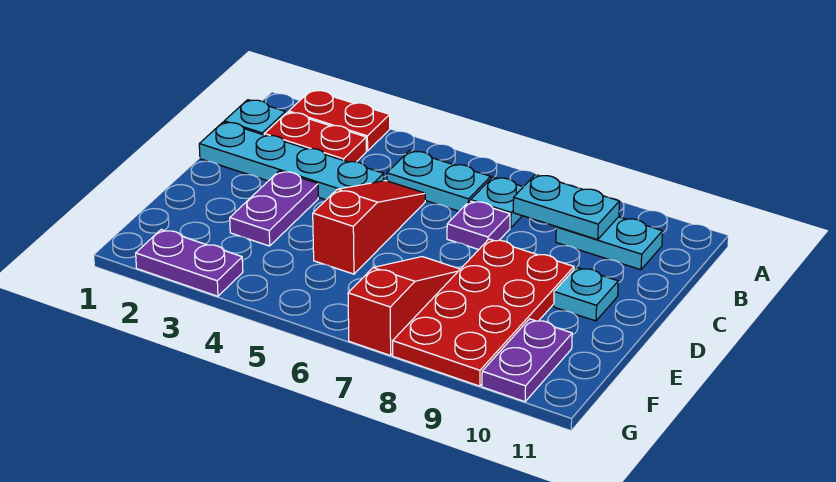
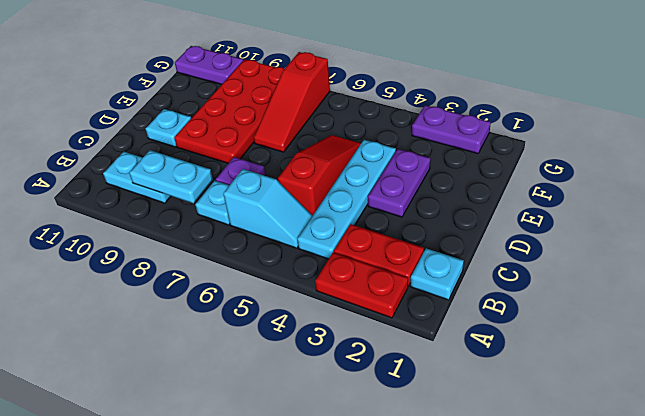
cyan 1x2 plate [387,151,491,211] -> cyan 1x2 slope [223,169,312,248]
cyan 1x4 plate [199,122,384,200] -> cyan 1x4 plate turned to [297,140,396,259]
red 1x3 slope [313,181,425,274] -> red 1x3 slope turned to [278,135,361,216]
purple 1x2 plate [482,319,572,402] -> purple 1x2 plate turned to [175,46,243,84]

